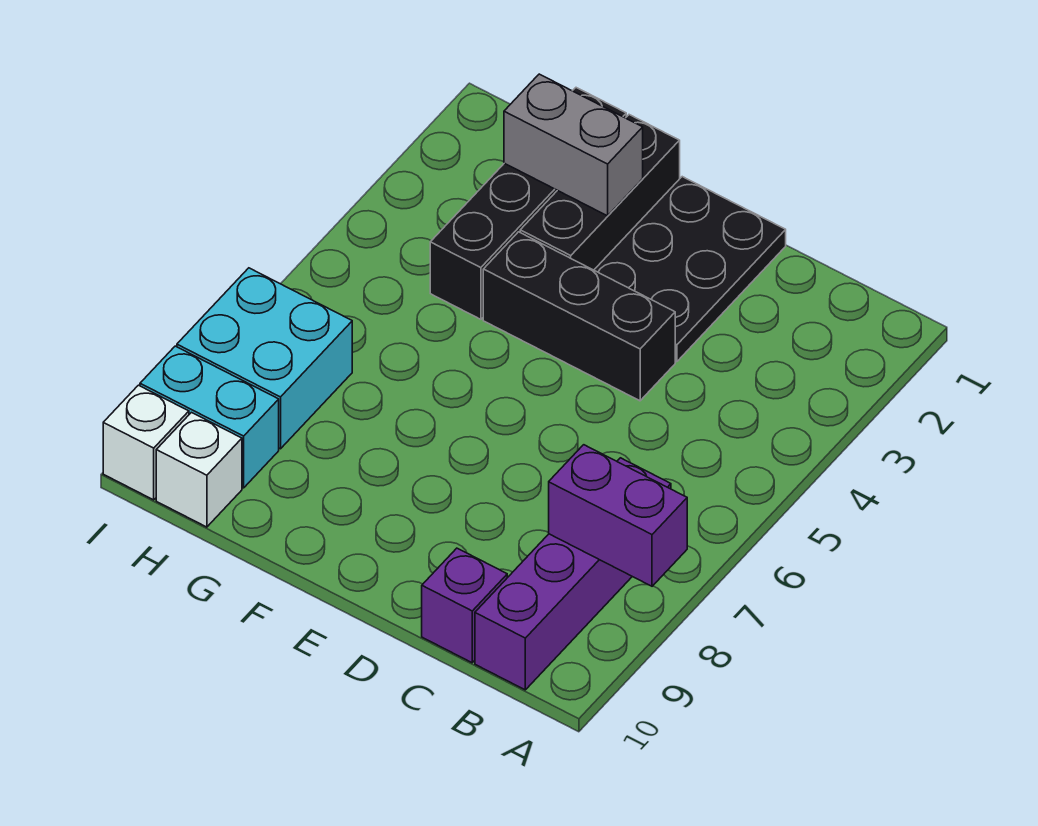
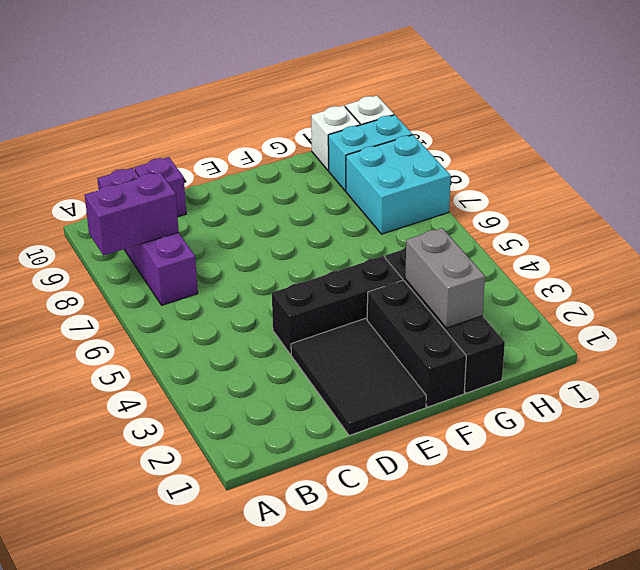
black 2x3 plate [594,177,786,362] -> black 2x3 tile [291,319,426,435]
grey 1x2 brick [504,74,643,216] -> grey 1x2 brick turned to [405,228,485,328]

